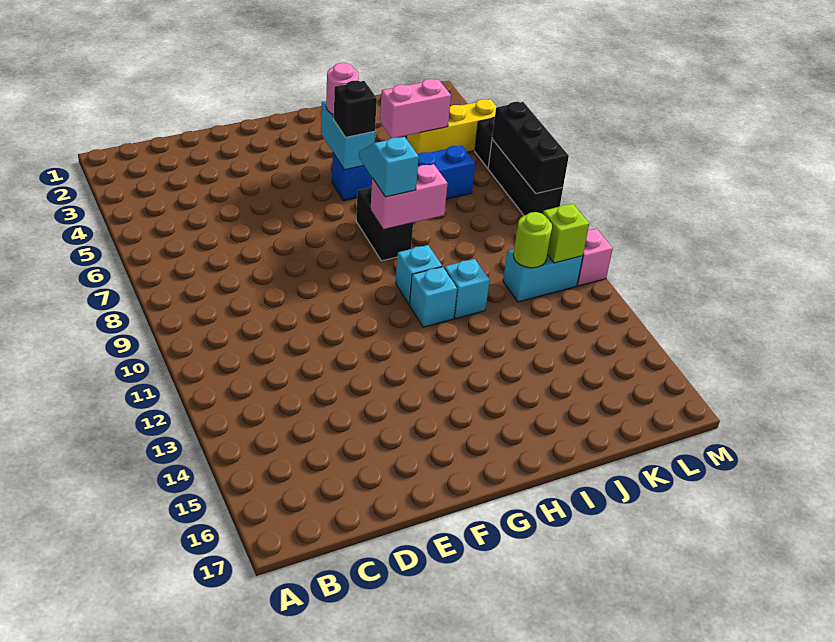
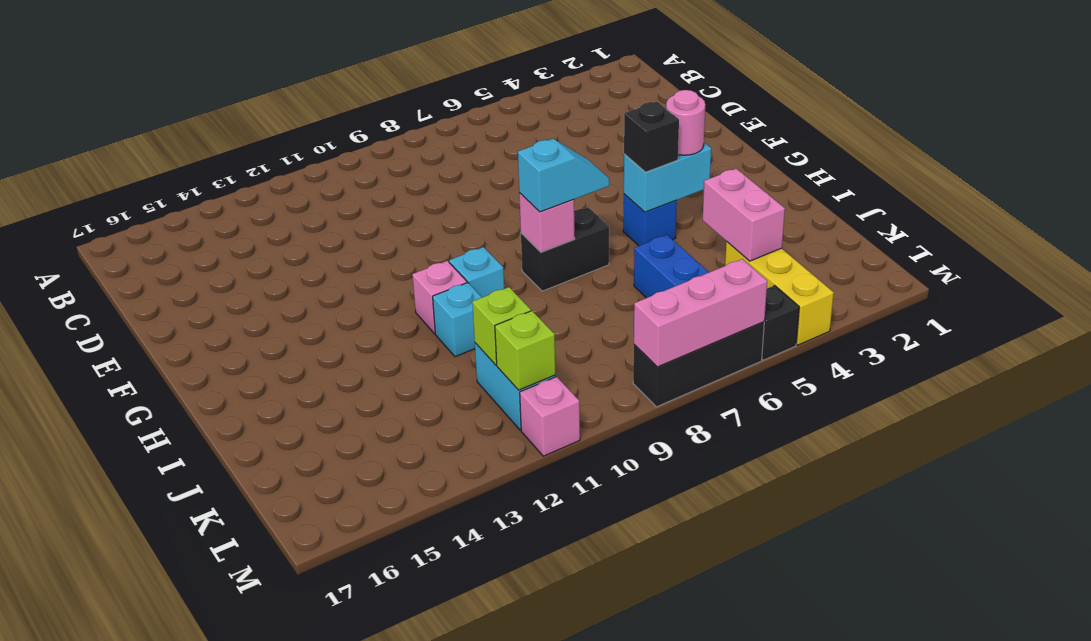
pink 1x2 brick [371,164,448,230] -> pink 1x1 brick [519,193,575,252]
cyan 1x1 brick [409,267,457,327] -> pink 1x1 brick [412,261,467,334]
lime 1x1 round brick [513,212,552,268] -> lime 1x1 brick [472,287,531,365]
black 1x3 brick [492,102,569,194] -> pink 1x3 brick [634,259,767,367]

